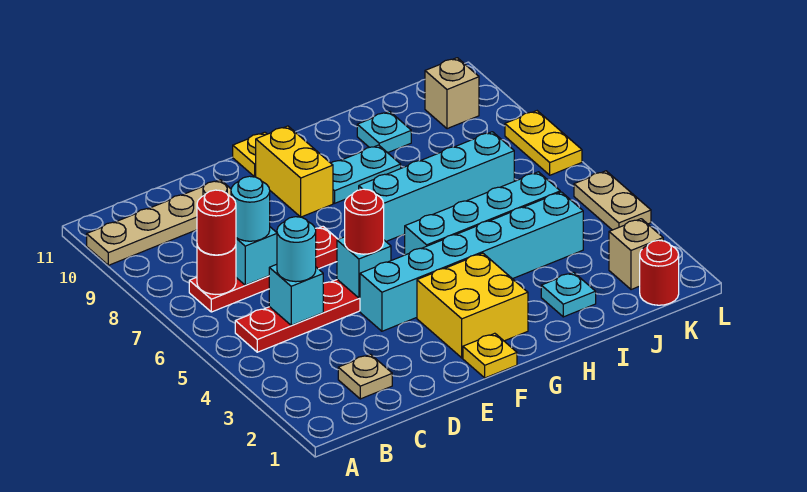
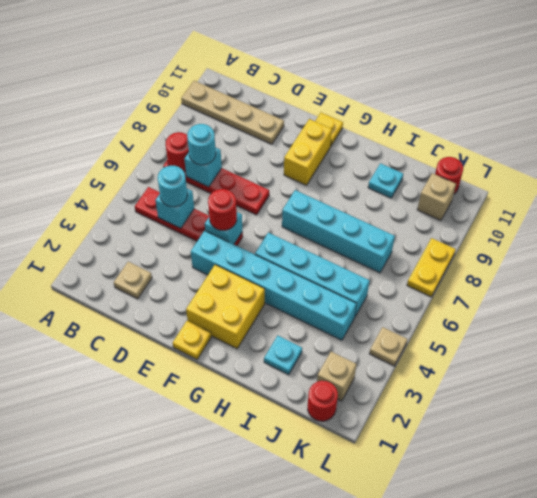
red 1x1 round brick [197,190,236,255] -> red 1x1 round brick moved to [435,157,463,194]
cyan 1x2 plate [331,145,401,203] -> none
tan 1x2 plate [574,171,651,230] -> tan 1x1 plate [369,327,407,366]

